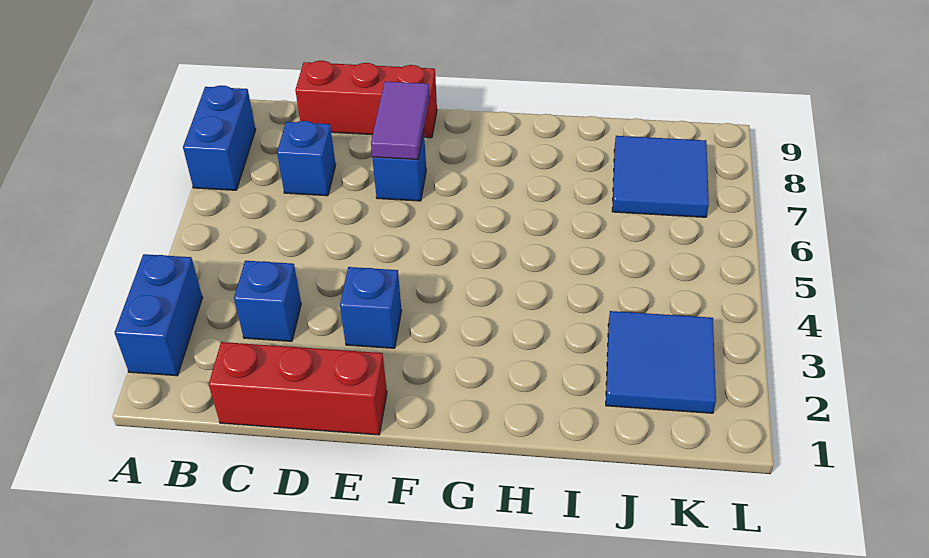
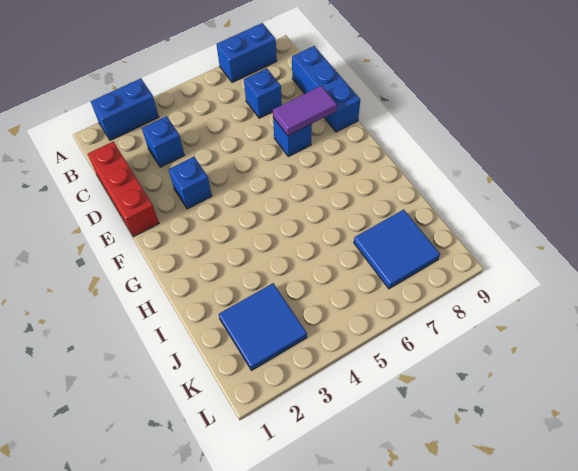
red 1x3 brick [295,61,437,138] -> blue 1x3 brick [292,46,360,132]

